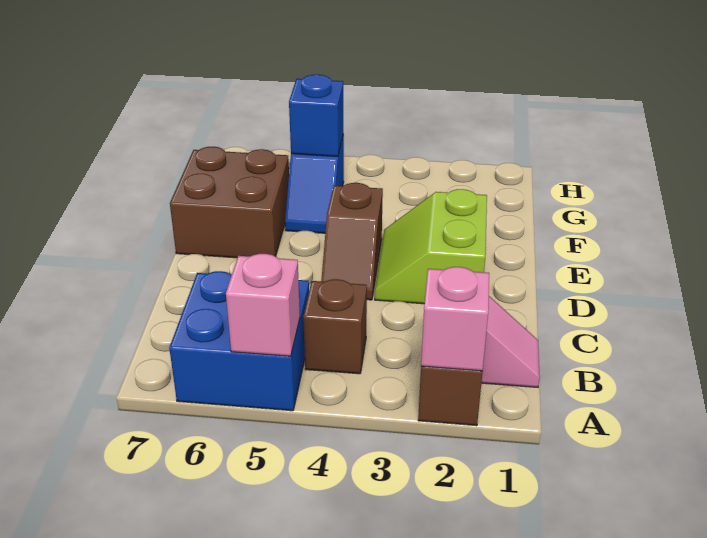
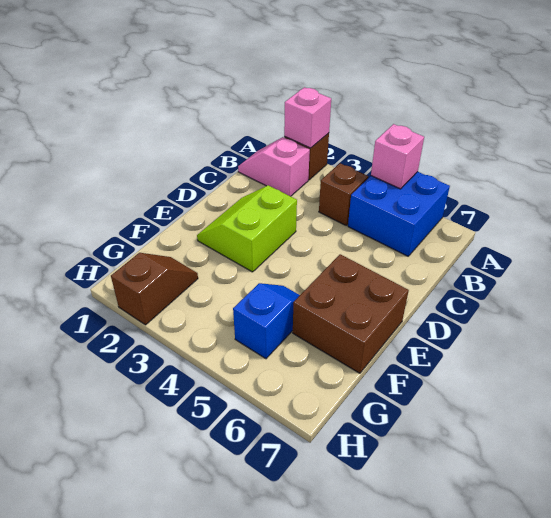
lime 2x2 slope [375,189,487,304] -> lime 2x2 slope turned to [197,185,297,272]
brown 1x2 slope [321,183,383,300] -> brown 1x2 slope moved to [111,253,198,325]
blue 1x1 brick [289,74,343,156] -> none

